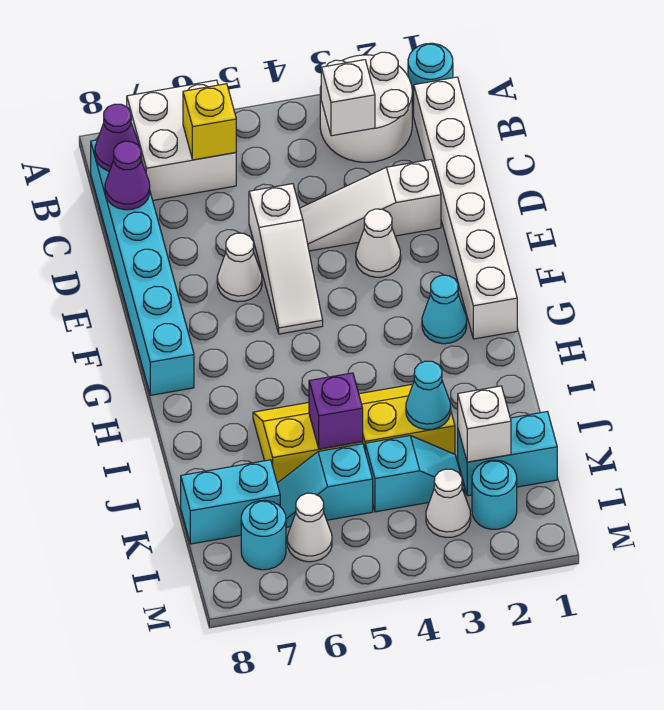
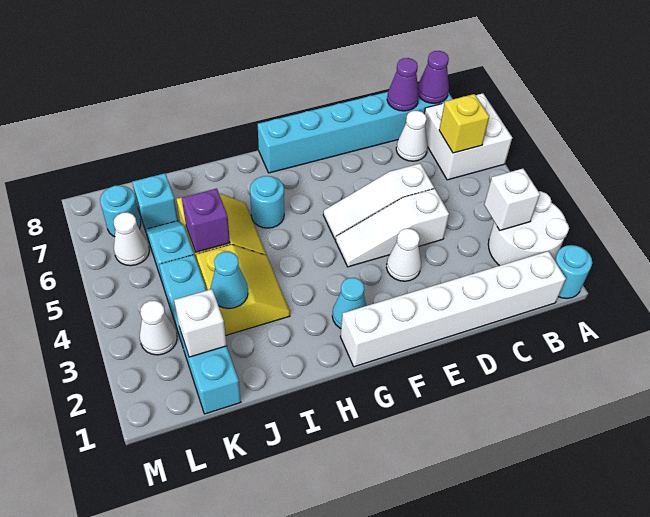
white 1x3 slope [300,160,441,251] -> white 1x3 slope turned to [336,189,449,267]
white 1x1 cone [217,233,262,302] -> white 1x1 cone moved to [396,111,428,161]
cyan 1x2 brick [181,460,280,544] -> cyan 1x1 brick [132,173,178,230]
cyan 1x1 round brick [472,460,517,529] -> cyan 1x1 round brick moved to [250,176,284,228]

